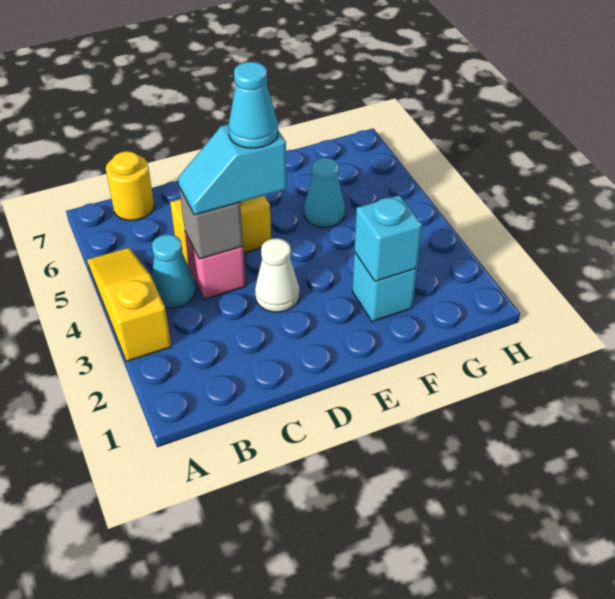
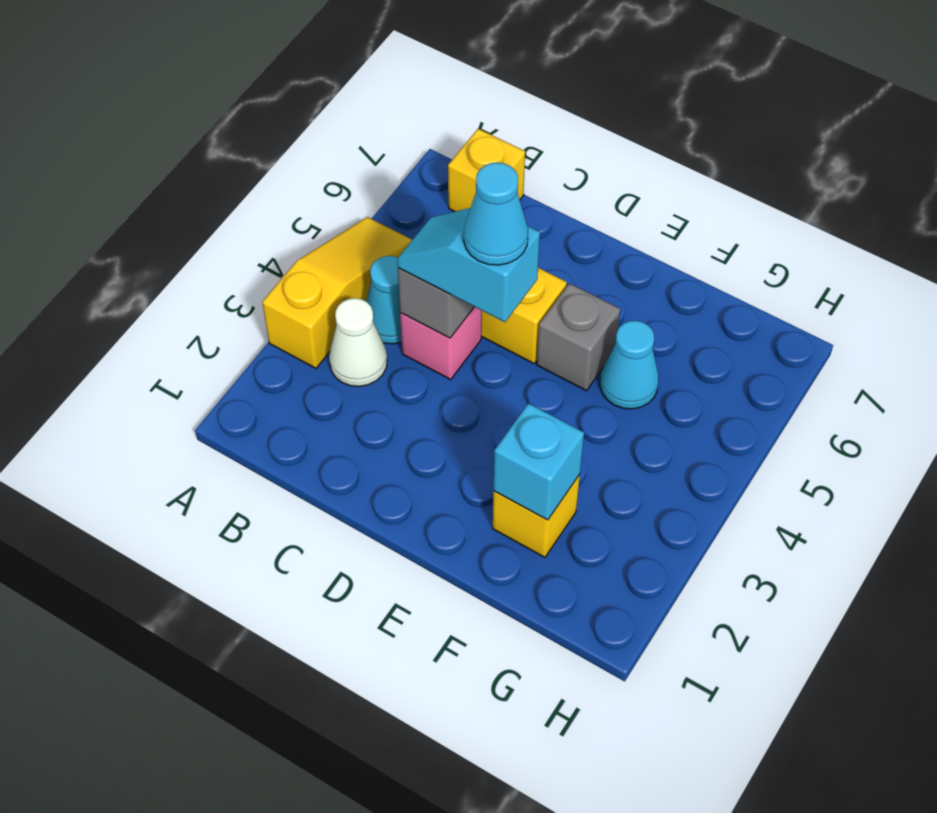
yellow 1x1 round brick [106,151,154,220] -> yellow 1x1 brick [448,129,525,212]
white 1x1 cone [255,238,300,312] -> white 1x1 cone moved to [329,298,387,386]
none -> grey 1x1 brick [537,283,620,391]
cyan 1x1 brick [352,252,417,322] -> yellow 1x1 brick [493,474,580,557]

